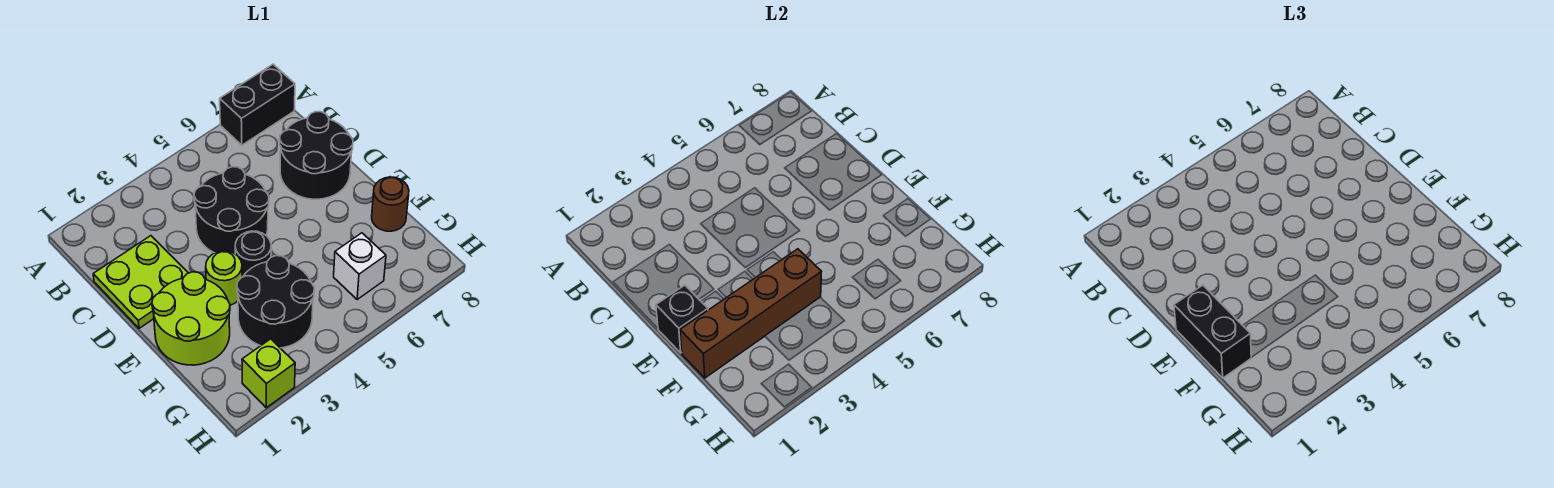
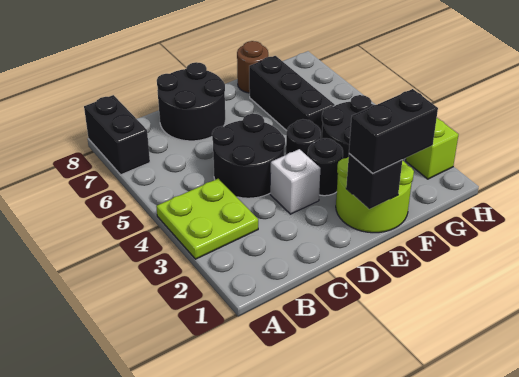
lime 2x2 plate [93,236,188,328] -> lime 2x2 plate moved to [156,179,258,259]
lime 1x1 round brick [206,251,242,305] -> black 1x1 round brick [308,138,343,196]
brown 1x4 brick [680,249,821,378] -> none
none -> black 1x3 brick [249,56,335,139]
white 1x1 brick [334,233,386,299] -> white 1x1 brick moved to [270,149,320,214]

